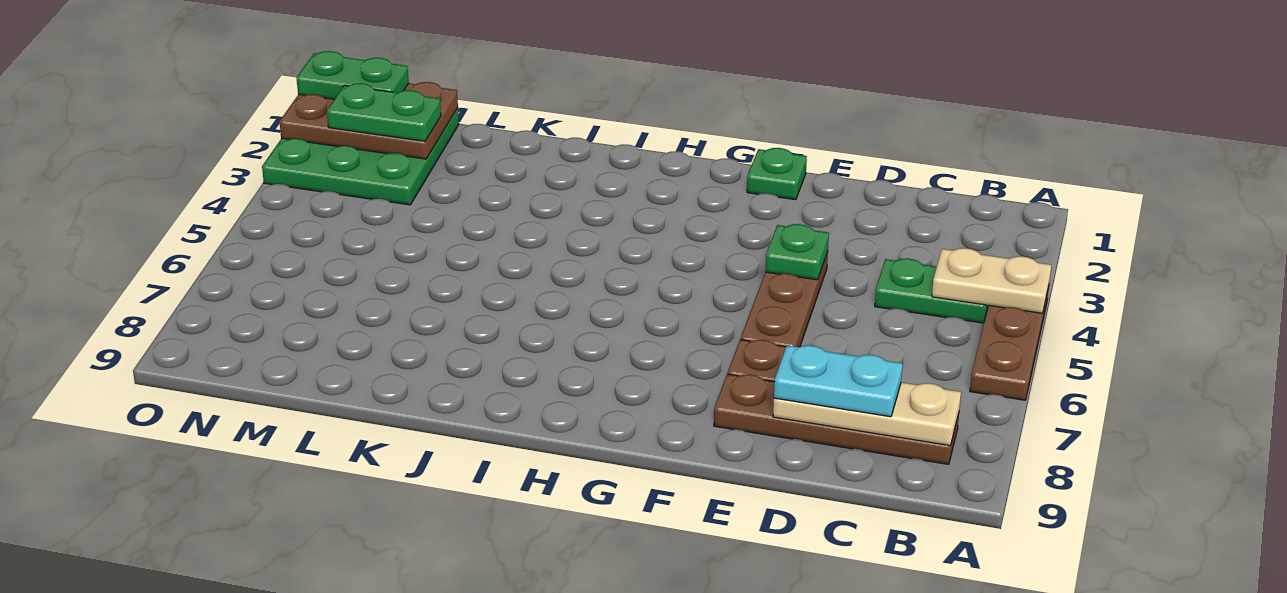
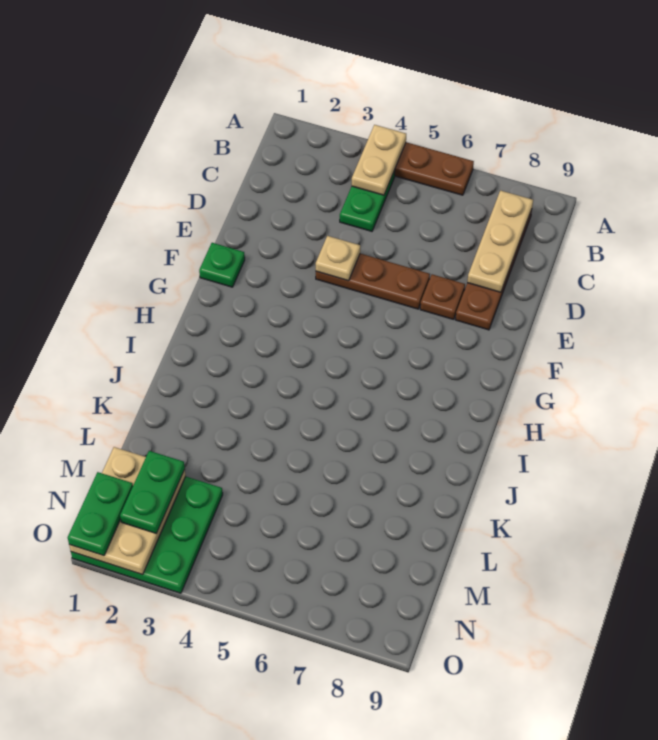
cyan 1x2 plate [774,345,903,417] -> none
green 1x1 plate [765,224,829,280] -> tan 1x1 plate [316,236,360,281]
brown 2x3 plate [279,82,458,159] -> tan 2x3 plate [69,447,186,575]

